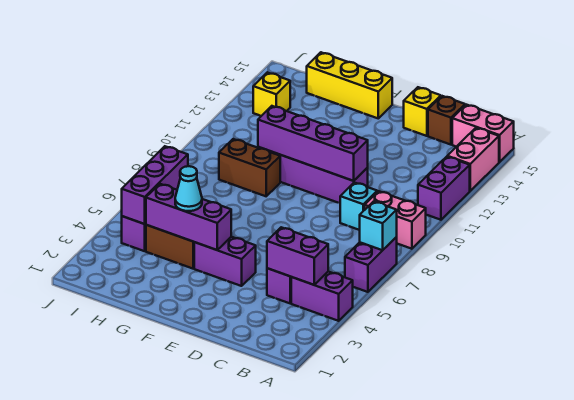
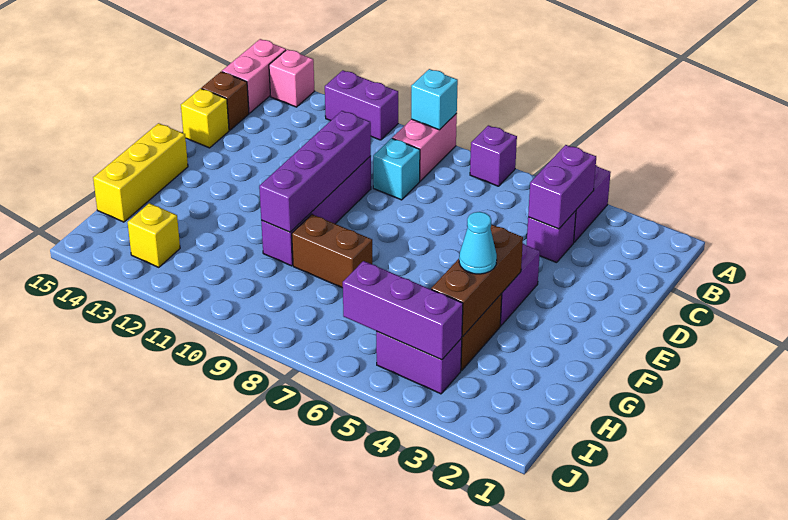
purple 1x2 brick [345,237,397,292] -> purple 1x1 brick [470,125,517,186]
cyan 1x1 brick [360,201,397,250] -> cyan 1x1 brick moved to [411,69,458,130]
pink 1x2 brick [447,128,499,191] -> pink 1x1 brick [269,49,314,107]
purple 1x3 brick [146,184,231,250] -> brown 1x3 brick [431,224,523,337]
brown 1x2 brick [219,139,280,196] -> brown 1x2 brick turned to [292,214,372,288]

